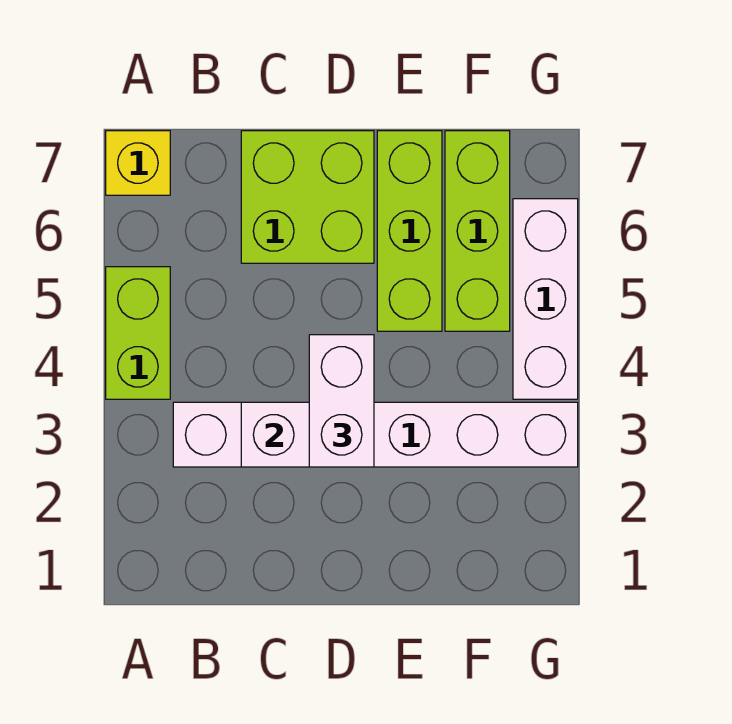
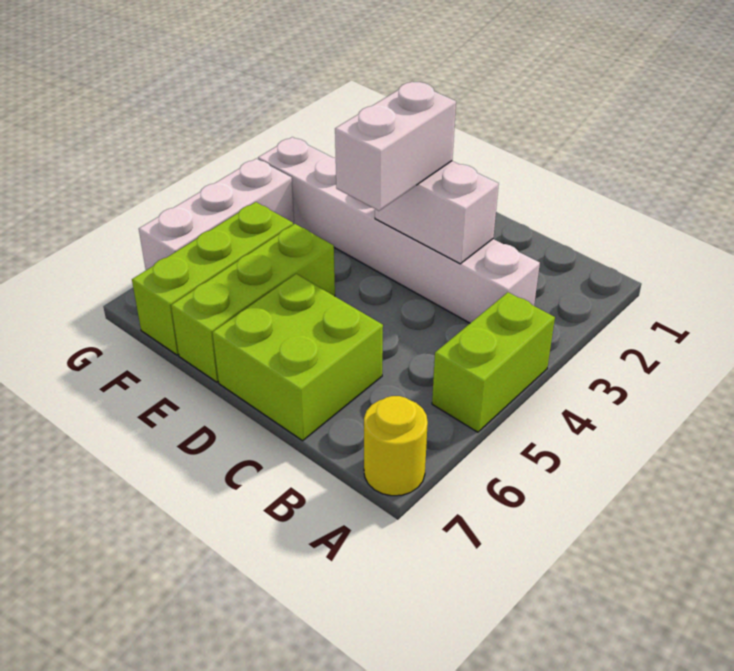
yellow 1x1 brick [106,131,170,195] -> yellow 1x1 round brick [364,396,428,496]

